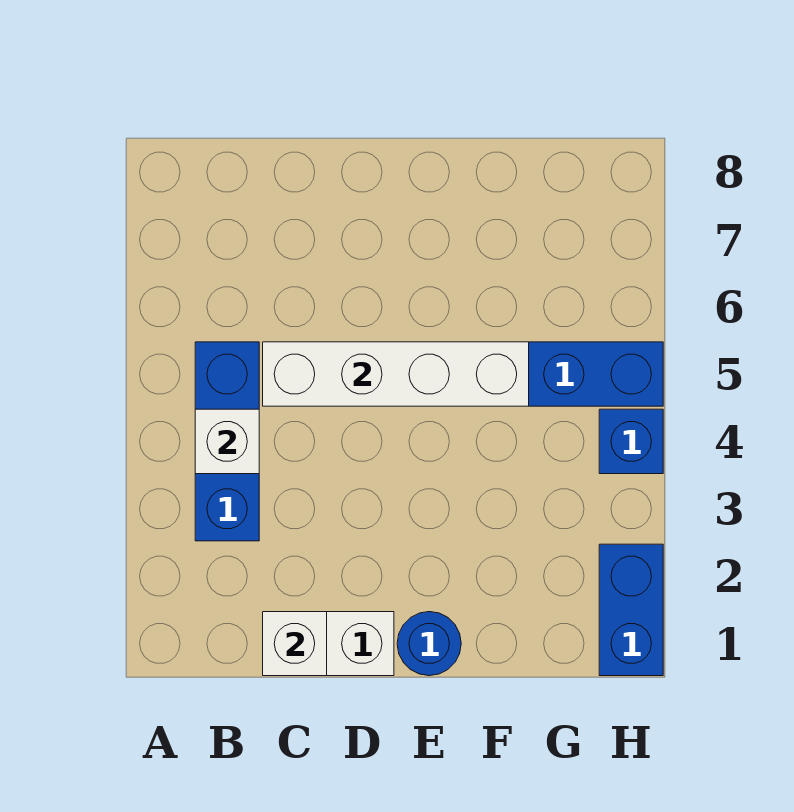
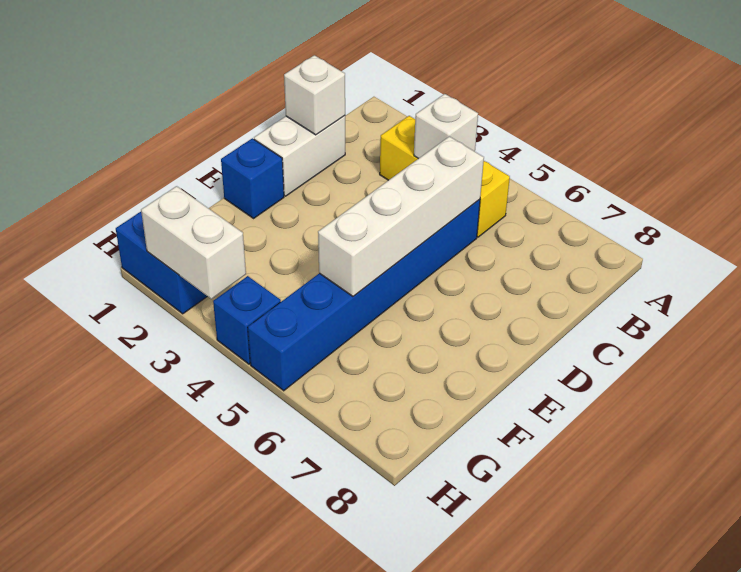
blue 1x3 brick [195,342,259,541] -> yellow 1x3 brick [380,116,510,237]
blue 1x1 round brick [397,612,461,676] -> blue 1x1 brick [221,138,284,218]
none -> white 1x2 brick [141,186,246,299]

